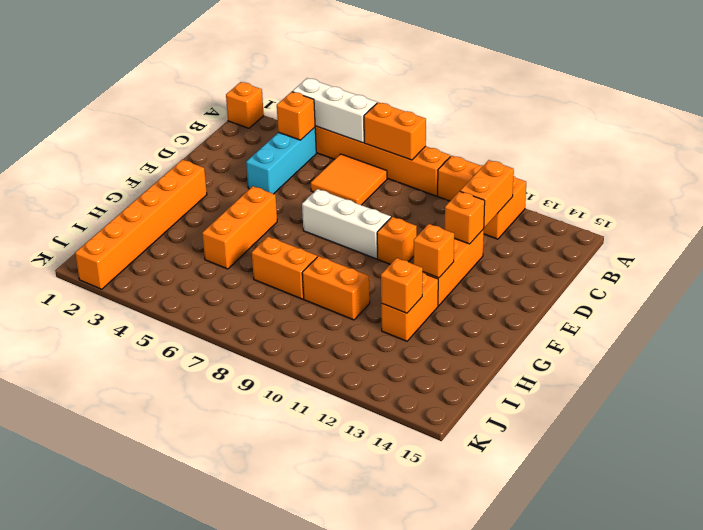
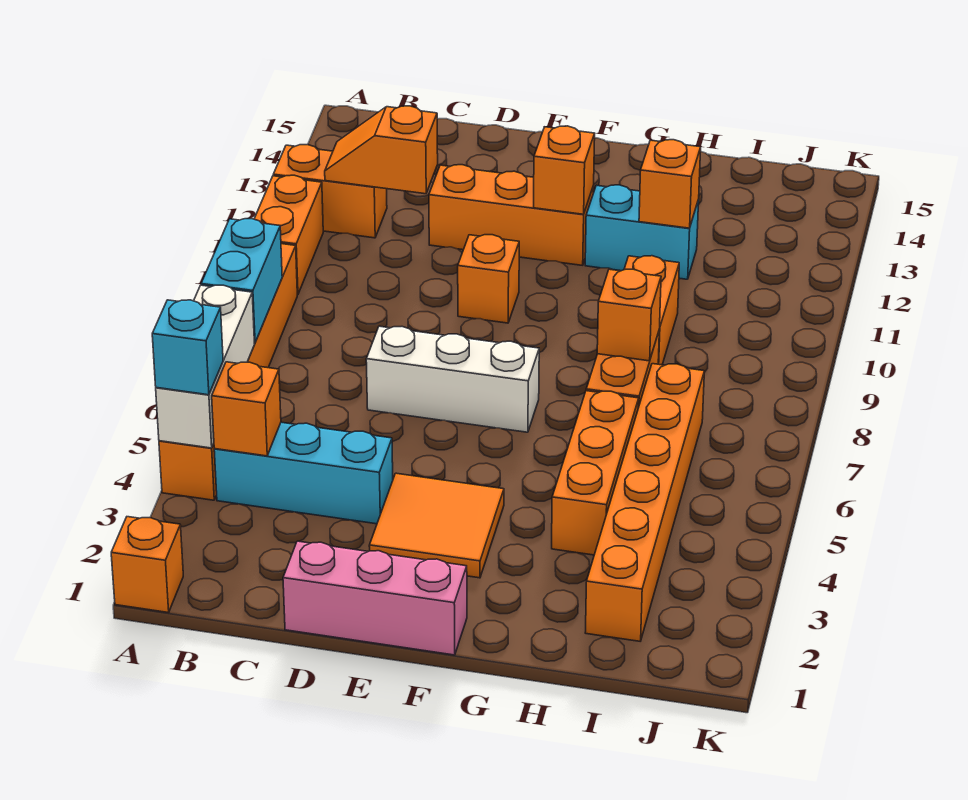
none -> cyan 1x1 brick [152,300,223,395]
orange 1x2 brick [364,102,426,160] -> cyan 1x2 brick [201,219,282,343]
orange 2x2 tile [311,154,387,205] -> orange 2x2 tile moved to [369,473,504,578]
orange 1x2 brick [460,160,514,227] -> orange 1x2 slope [325,106,438,194]
none -> pink 1x3 brick [283,541,467,655]
orange 1x1 brick [445,191,485,244] -> orange 1x1 brick moved to [597,269,661,361]
white 1x3 brick [302,189,391,259] -> white 1x3 brick turned to [366,326,539,432]
orange 1x6 brick [75,160,207,289] -> orange 1x6 brick turned to [585,364,704,641]
orange 1x3 brick [202,186,277,269] -> orange 1x3 brick turned to [552,391,639,555]
orange 1x2 brick [381,273,438,341] -> cyan 1x2 brick [585,185,699,279]

